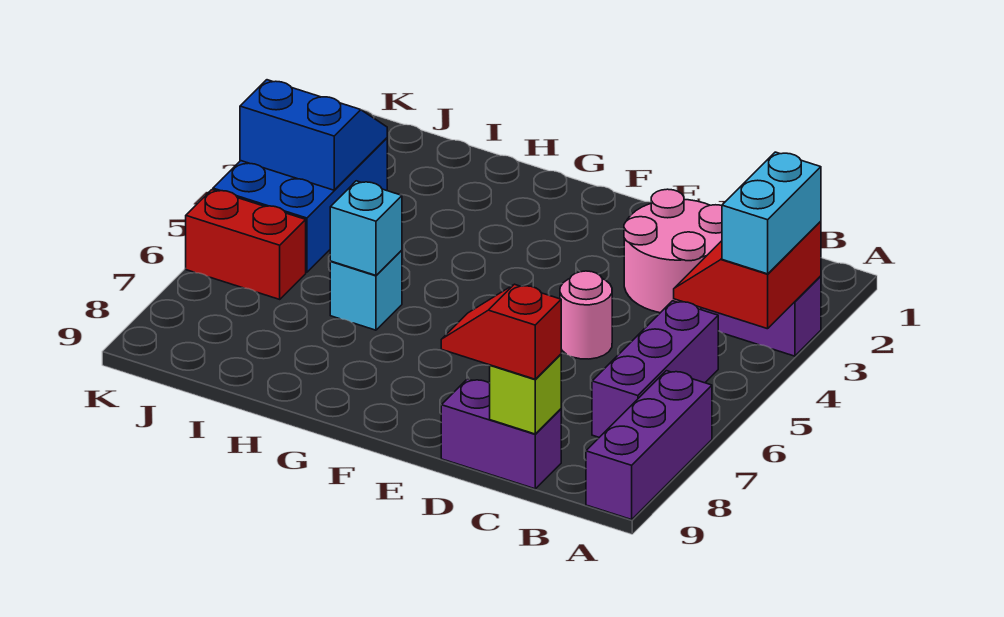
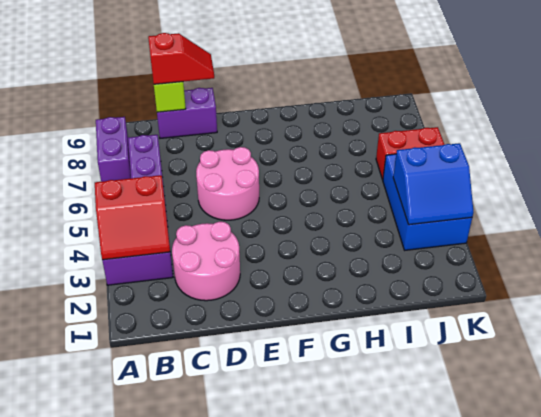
red 2x2 slope [674,221,821,329] -> red 2x2 slope turned to [95,175,170,260]
cyan 1x2 brick [722,152,821,274] -> none
purple 1x3 brick [586,371,712,520] -> purple 1x2 brick [96,117,131,182]
pink 1x1 round brick [560,271,612,359] -> pink 2x2 round brick [196,147,259,220]
cyan 1x1 brick [330,250,402,330] -> none
cyan 1x1 brick [330,181,402,275] -> none

